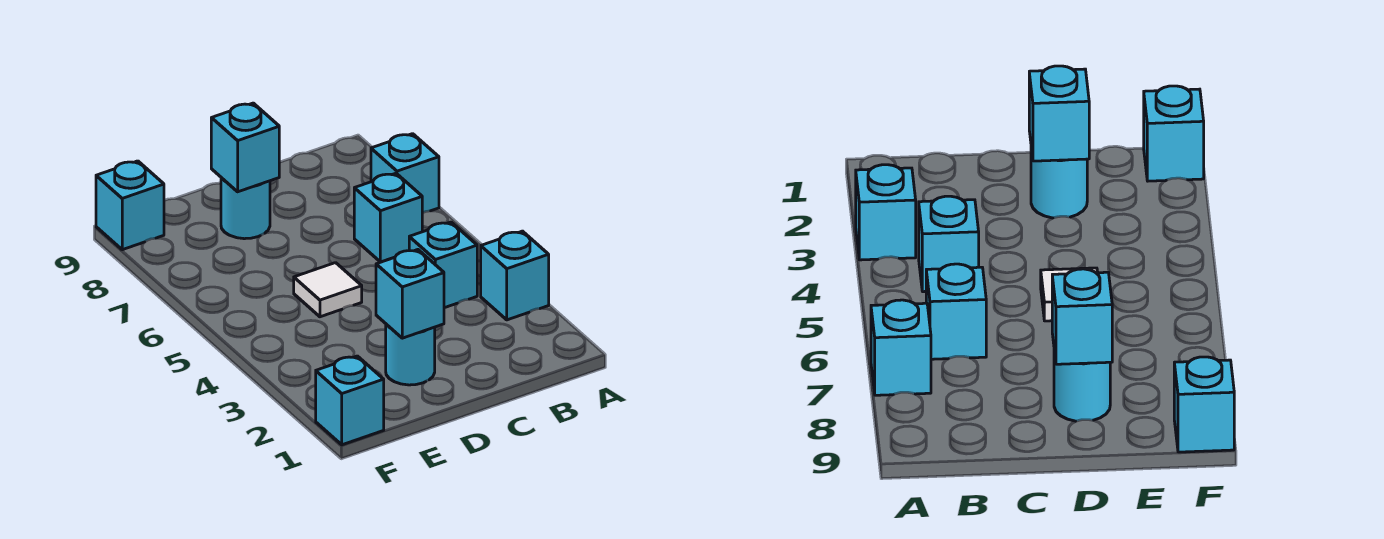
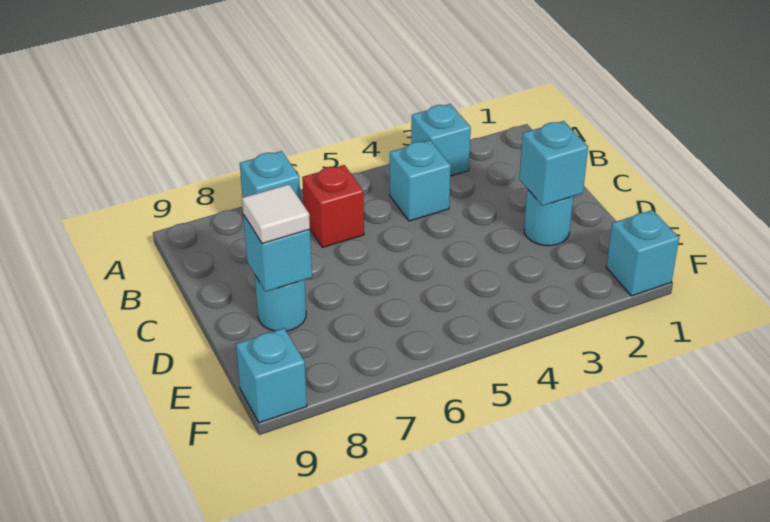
cyan 1x1 brick [354,173,422,262] -> red 1x1 brick [302,165,364,247]
white 1x1 tile [294,263,362,317] -> white 1x1 tile moved to [242,184,310,244]

